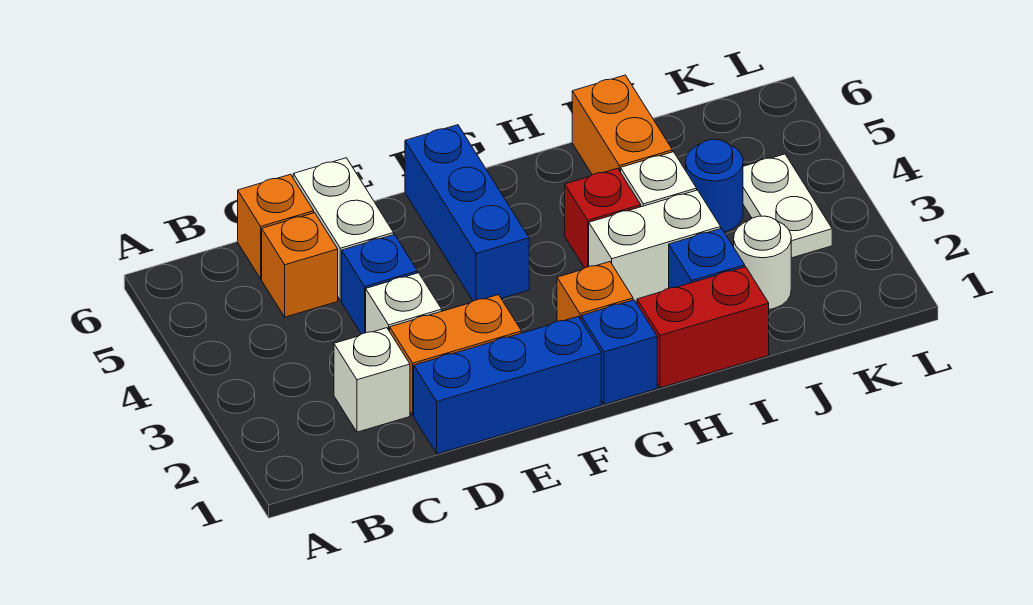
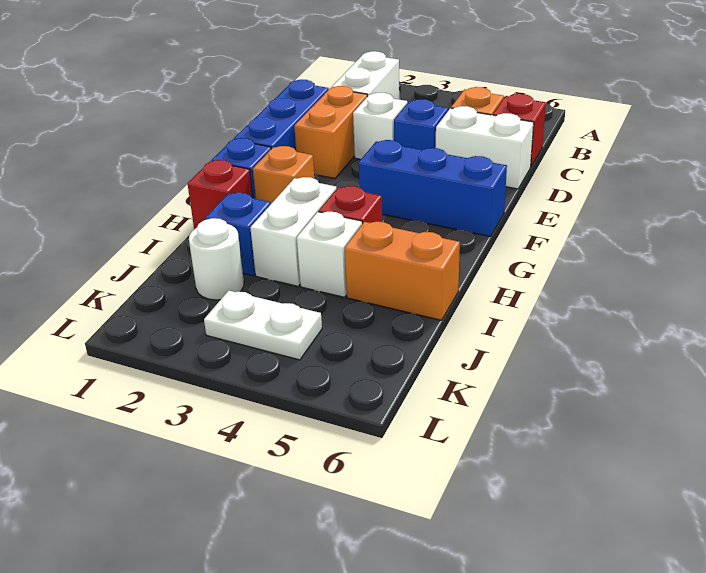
white 1x1 brick [334,328,410,432] -> white 1x2 brick [331,51,399,99]
orange 1x1 brick [238,174,314,279] -> red 1x1 brick [493,94,546,167]
red 1x2 brick [637,267,769,388] -> red 1x1 brick [187,160,253,229]
blue 1x1 round brick [686,139,743,232] -> none

